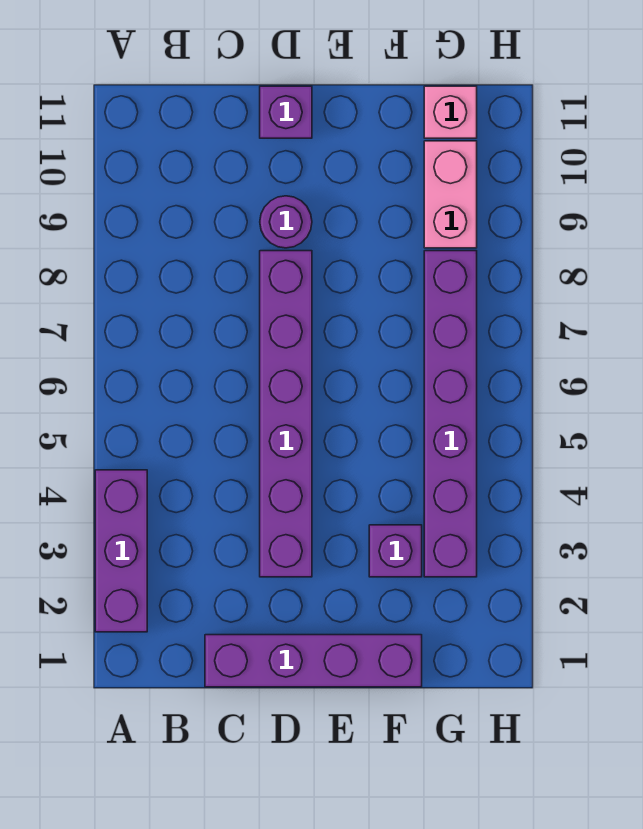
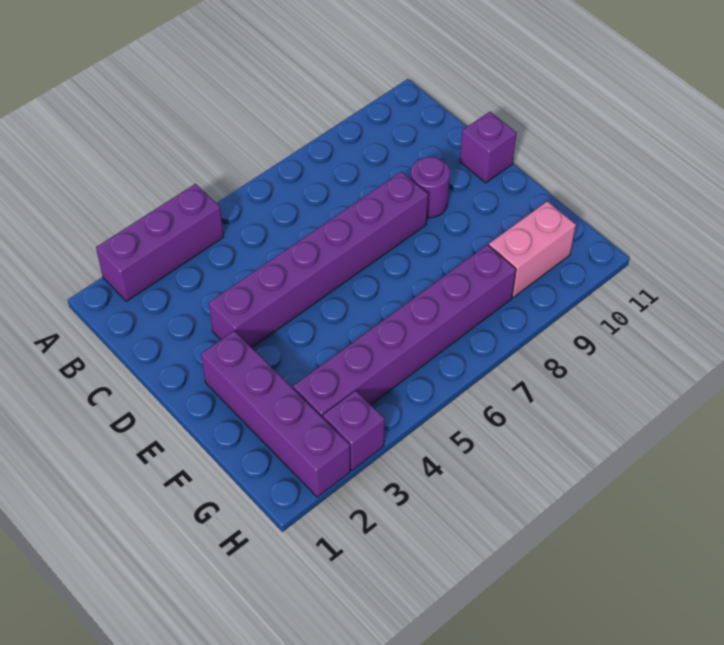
purple 1x4 brick [205,635,422,687] -> purple 1x4 brick moved to [201,331,350,497]
purple 1x1 brick [369,525,422,577] -> purple 1x1 brick moved to [323,391,385,470]
pink 1x1 brick [424,86,477,138] -> none

